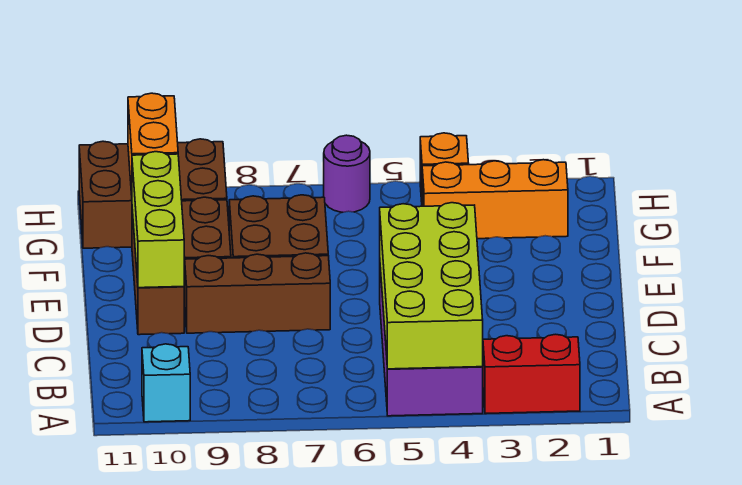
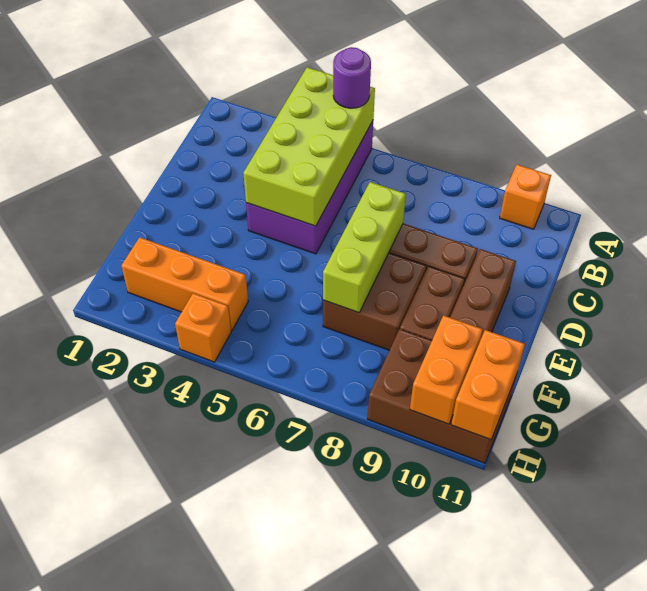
red 1x2 brick [483,334,580,414] -> none
cyan 1x1 brick [142,344,190,422] -> orange 1x1 brick [500,165,551,229]
lime 1x3 brick [132,152,184,288] -> lime 1x3 brick moved to [323,182,406,313]
none -> orange 1x2 brick [451,330,525,440]
purple 1x1 round brick [324,135,370,212] -> purple 1x1 round brick moved to [333,47,371,108]

